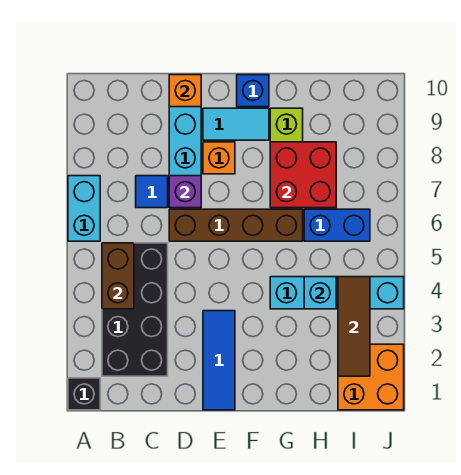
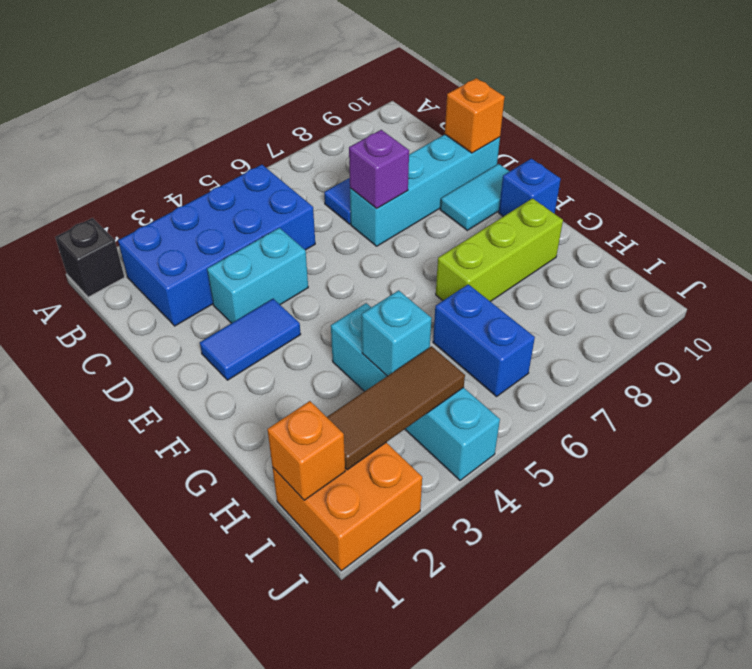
cyan 1x2 brick [68,176,100,241] -> cyan 1x2 brick moved to [207,228,308,323]
black 2x4 brick [102,243,168,376] -> blue 2x4 brick [118,165,315,326]
brown 1x2 brick [102,243,134,309] -> none
brown 1x4 brick [169,209,303,241] -> none
blue 1x3 tile [203,311,235,410] -> blue 1x2 tile [200,299,301,380]
orange 1x1 brick [203,142,235,174] -> orange 1x1 brick moved to [267,401,345,500]
cyan 1x2 tile [203,108,269,140] -> cyan 1x2 tile turned to [440,164,509,230]
red 2x2 brick [270,142,336,208] -> none

